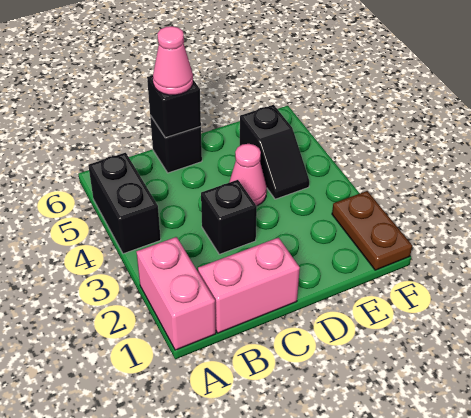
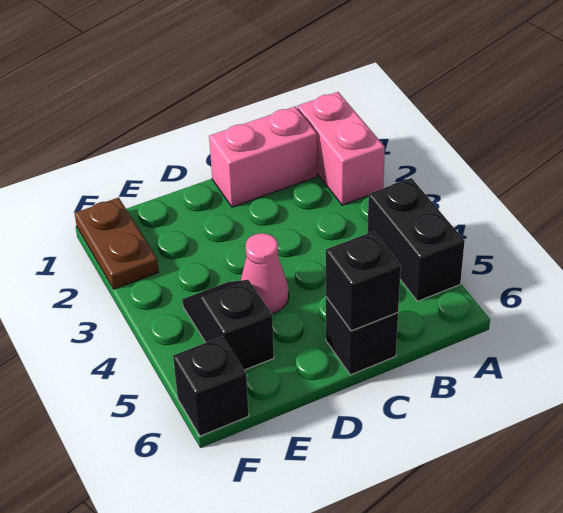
black 1x1 brick [201,180,257,254] -> black 1x1 brick moved to [173,336,249,436]
pink 1x1 cone [153,26,193,95] -> none

